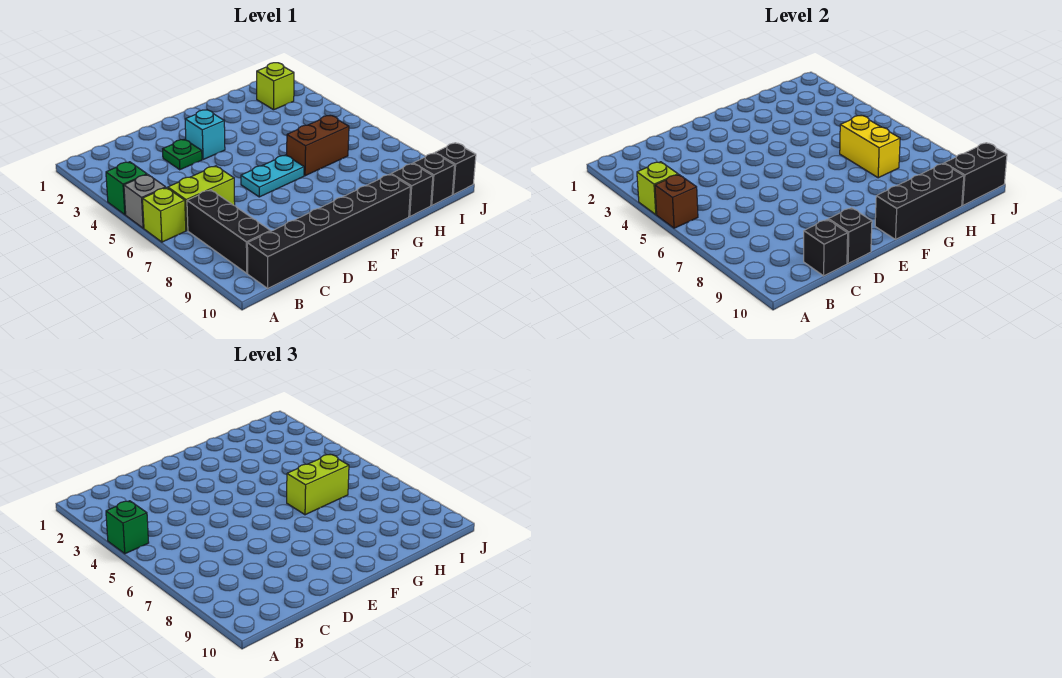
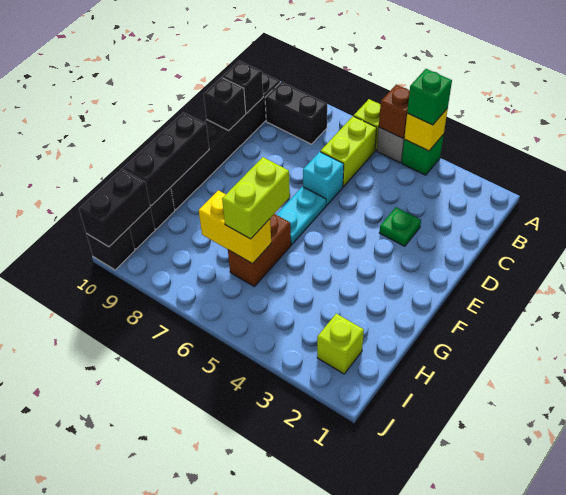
lime 1x1 brick [637,162,678,215] -> yellow 1x1 brick [404,108,448,151]
black 1x3 brick [187,190,271,273] -> black 1x2 brick [265,82,327,144]
cyan 1x1 brick [185,110,225,160] -> cyan 1x1 brick moved to [303,152,344,205]

